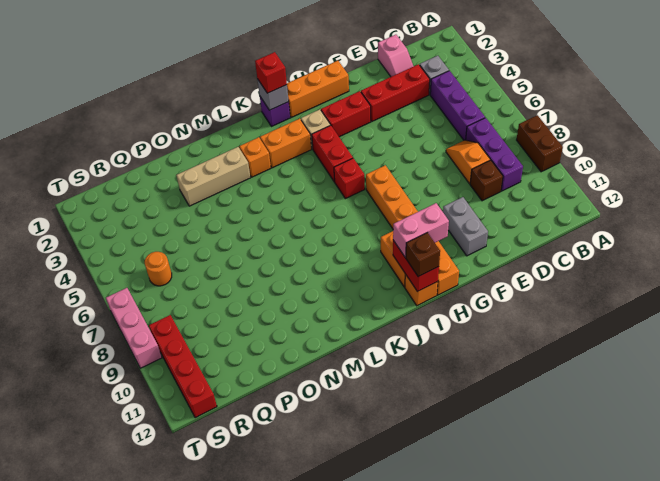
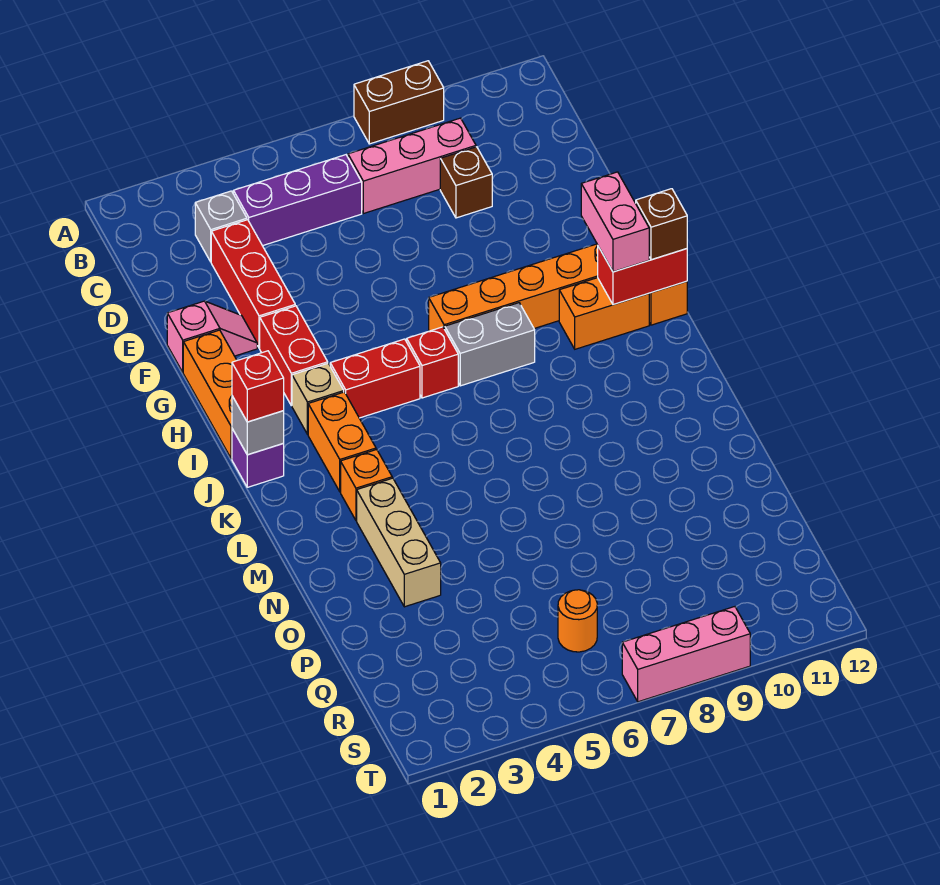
purple 1x3 brick [466,118,523,191] -> pink 1x3 brick [348,118,476,214]
pink 1x2 slope [378,35,414,77] -> pink 1x2 slope moved to [167,301,257,372]
orange 1x2 slope [446,140,490,184] -> none
grey 1x2 brick [443,197,488,256] -> grey 1x2 brick moved to [445,303,535,386]
red 1x4 brick [149,315,217,418] -> none

